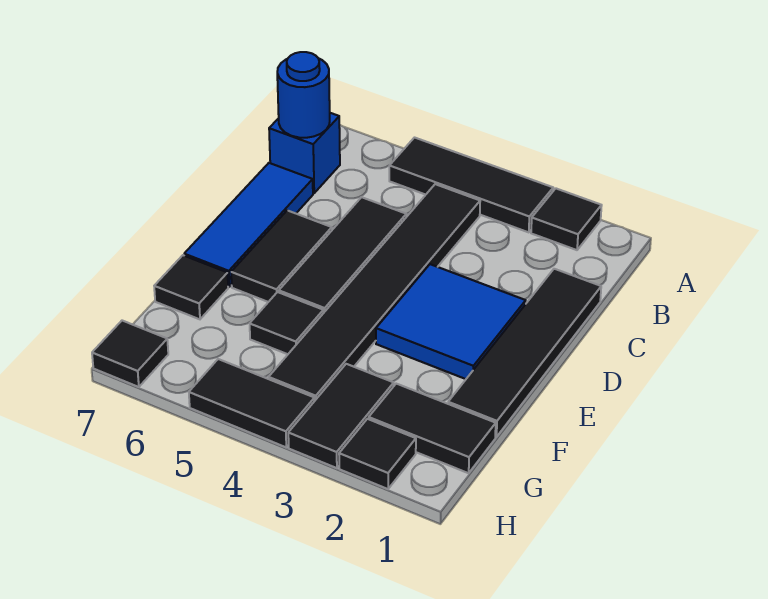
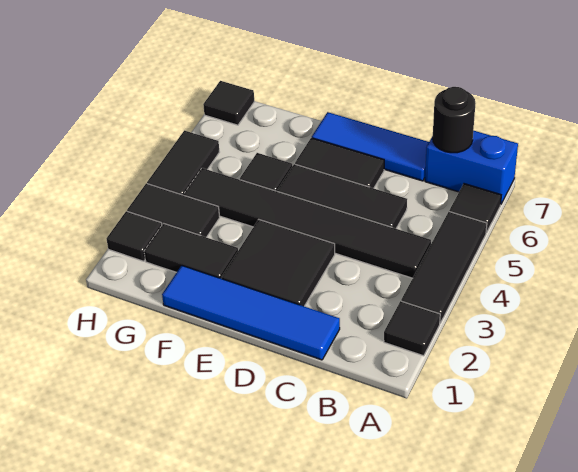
blue 1x1 brick [269,113,340,193] -> blue 1x2 brick [425,130,518,204]
blue 1x1 round brick [277,52,330,138] -> black 1x1 round brick [433,87,475,153]
black 1x4 tile [448,269,601,437] -> blue 1x4 tile [162,265,340,360]
blue 2x2 tile [376,264,526,379] -> black 2x2 tile [221,219,335,306]
black 1x1 tile [154,255,228,319] -> black 1x1 tile moved to [449,184,501,233]
black 1x2 tile [369,384,496,473] -> black 1x2 tile turned to [144,223,238,279]

